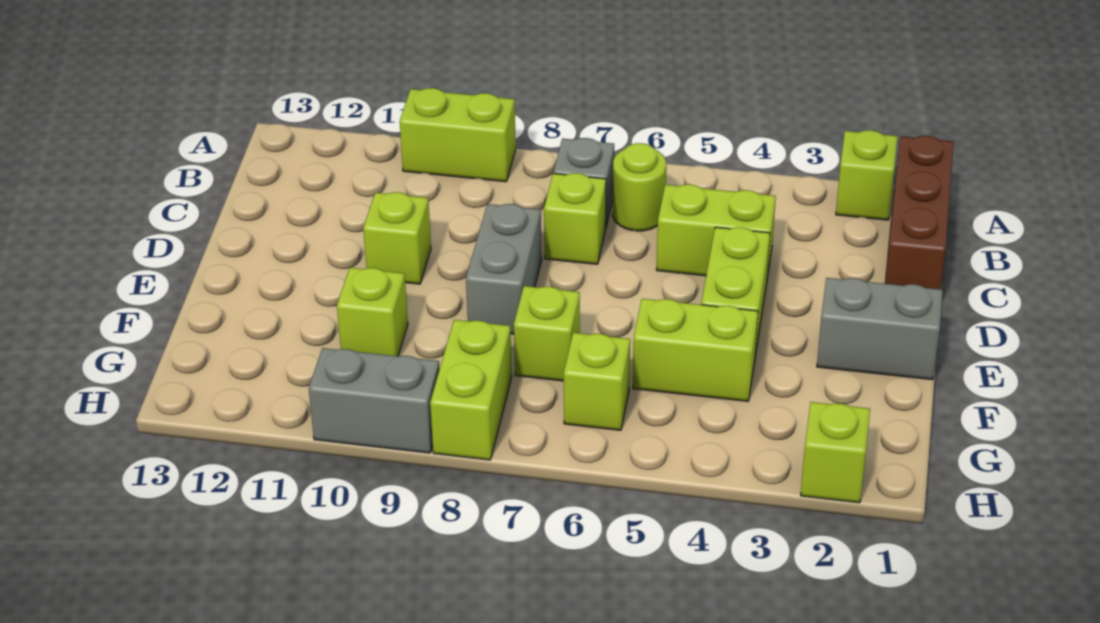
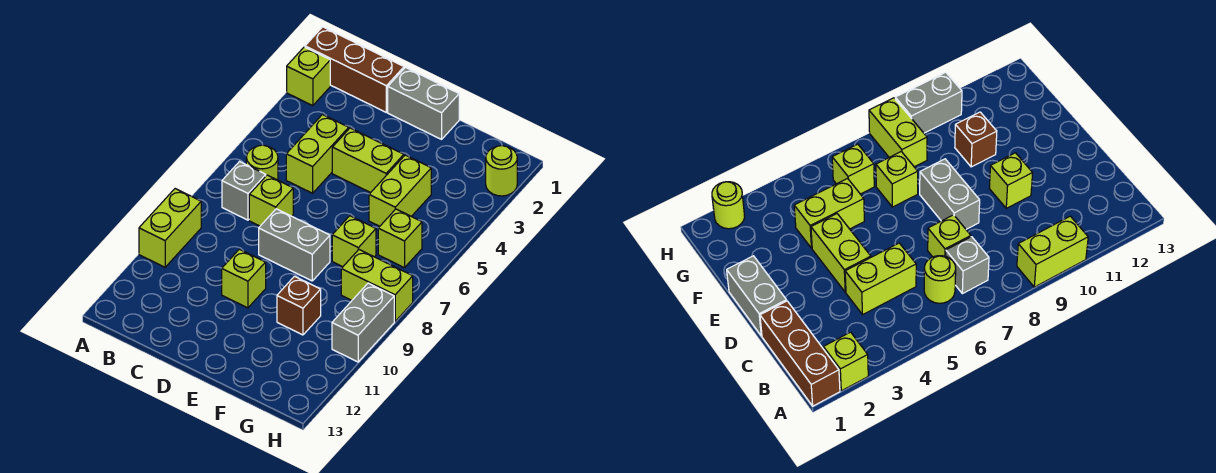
grey 1x2 brick [817,278,943,380] -> grey 1x2 brick turned to [388,67,459,139]
lime 1x1 brick [337,268,408,356] -> brown 1x1 brick [277,276,321,335]
lime 1x1 brick [801,402,870,503] -> lime 1x1 round brick [486,146,517,196]

